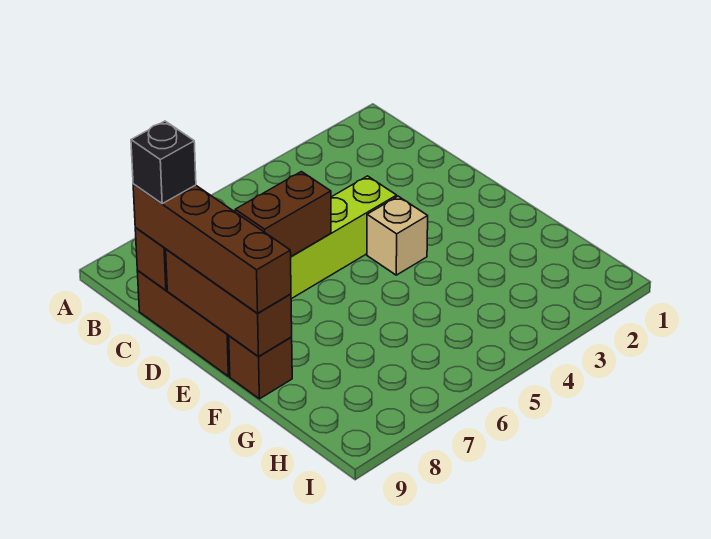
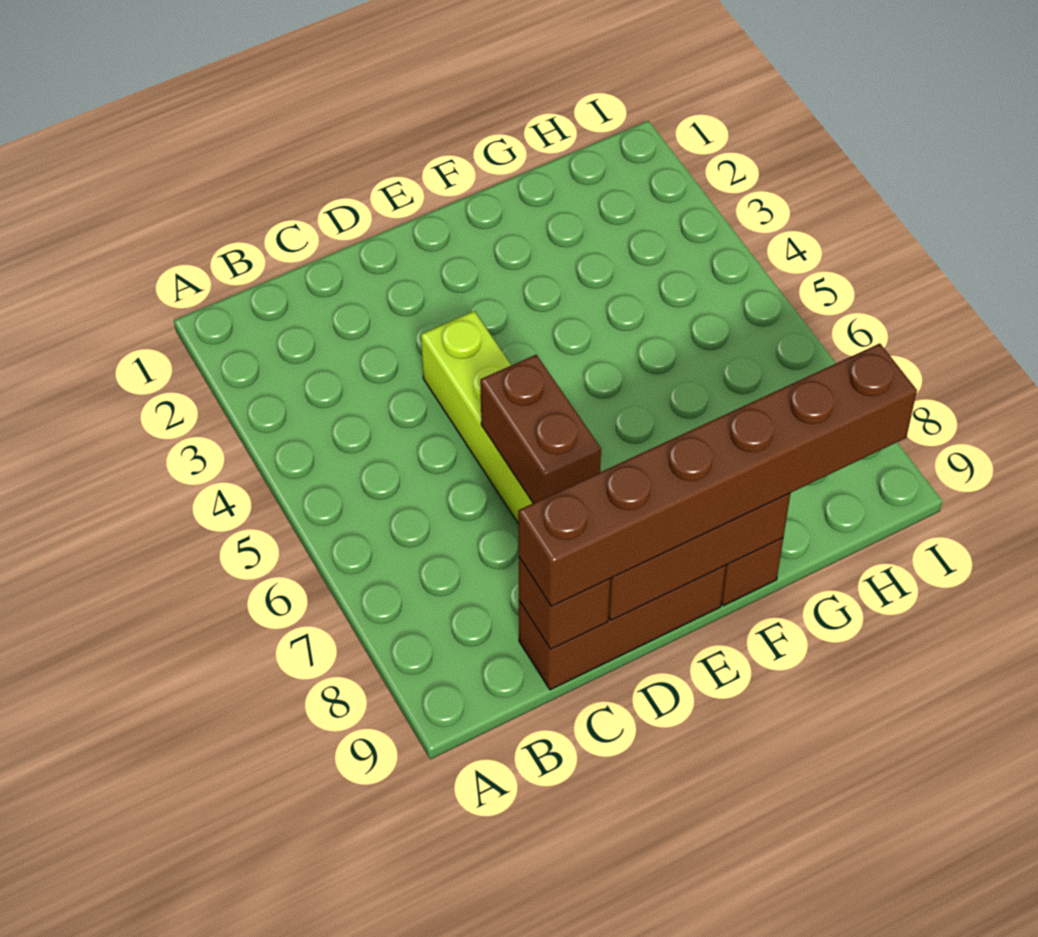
brown 1x4 brick [133,184,291,313] -> brown 1x6 brick [518,344,917,606]
black 1x1 brick [131,121,196,204] -> none
tan 1x1 brick [367,196,428,275] -> none

